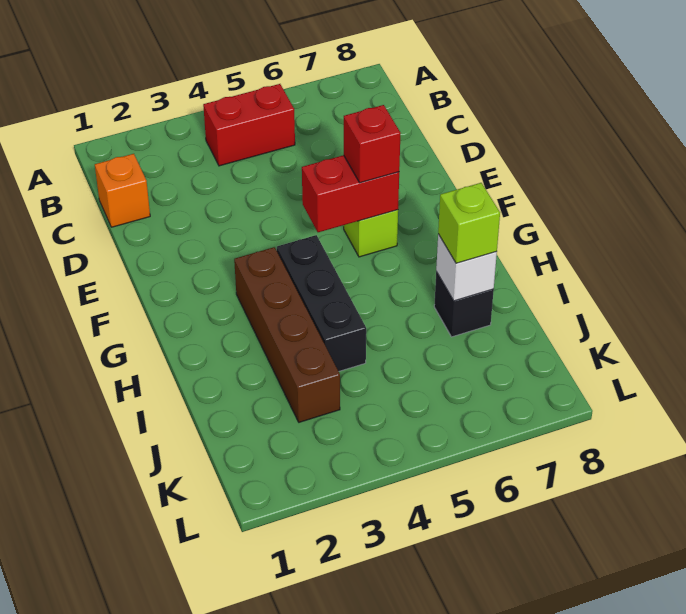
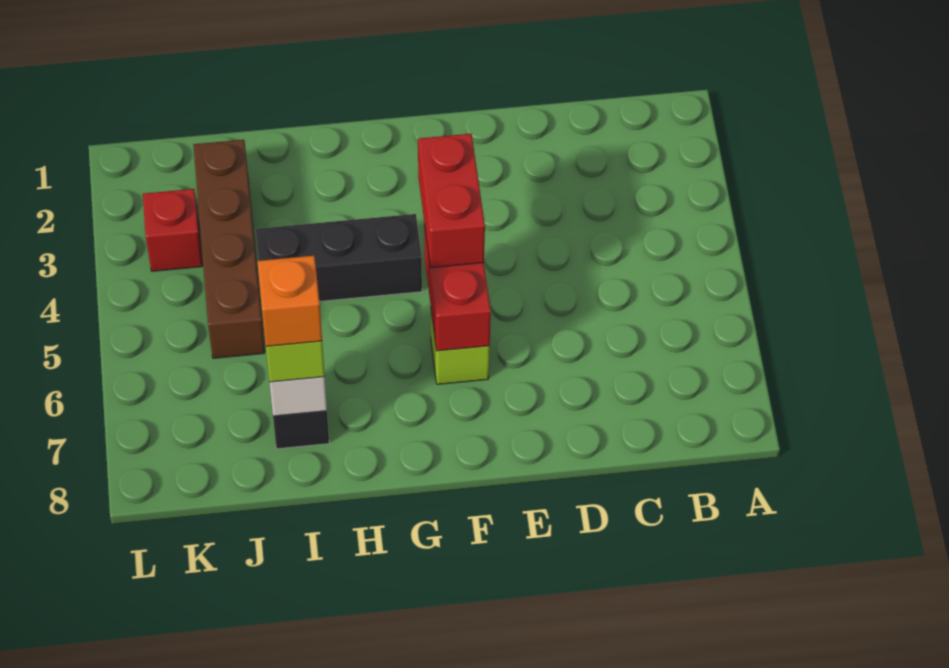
red 1x2 brick [203,84,295,166] -> red 1x2 brick moved to [418,134,485,268]
orange 1x1 brick [95,154,150,227] -> orange 1x1 brick moved to [257,256,322,346]
red 1x1 brick [344,105,400,183] -> red 1x1 brick moved to [143,189,202,271]
brown 1x4 brick [234,247,340,422] -> brown 1x4 brick turned to [193,140,265,358]

